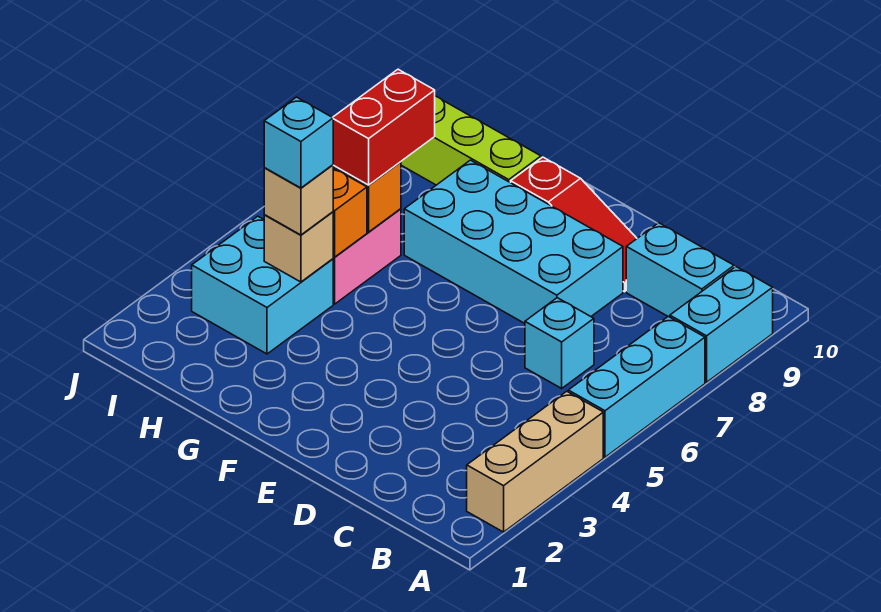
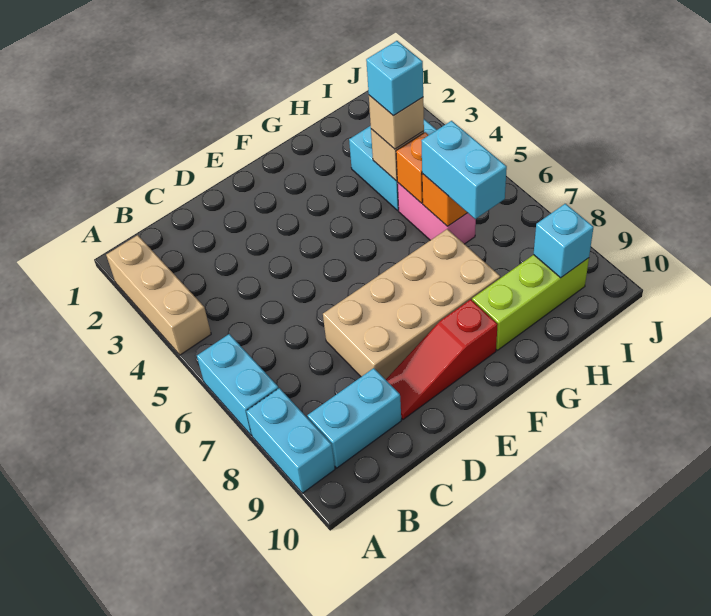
cyan 1x3 brick [568,317,705,457] -> cyan 1x2 brick [197,334,278,435]
cyan 1x1 brick [525,298,594,388] -> cyan 1x1 brick moved to [534,204,593,278]
cyan 2x4 brick [404,160,623,323] -> tan 2x4 brick [323,229,500,380]
red 1x2 brick [333,69,435,185] -> cyan 1x2 brick [421,121,507,219]

